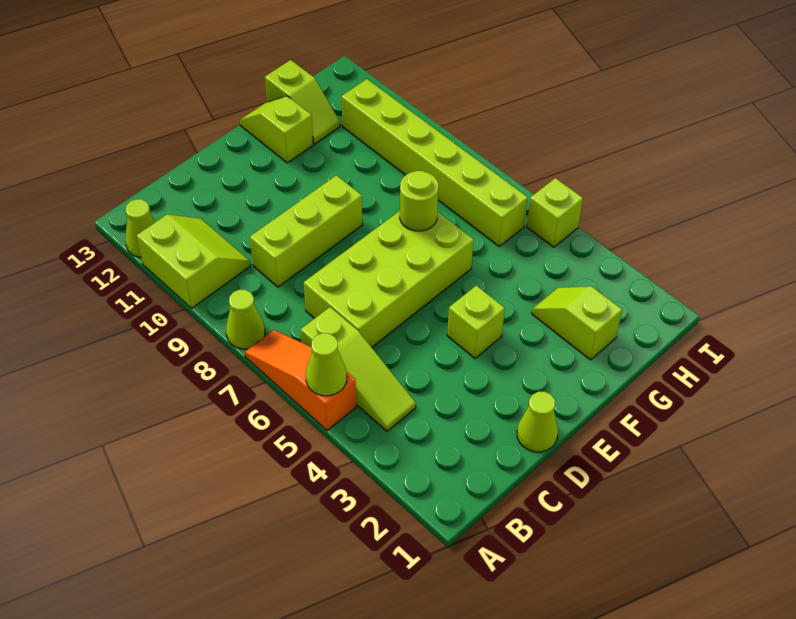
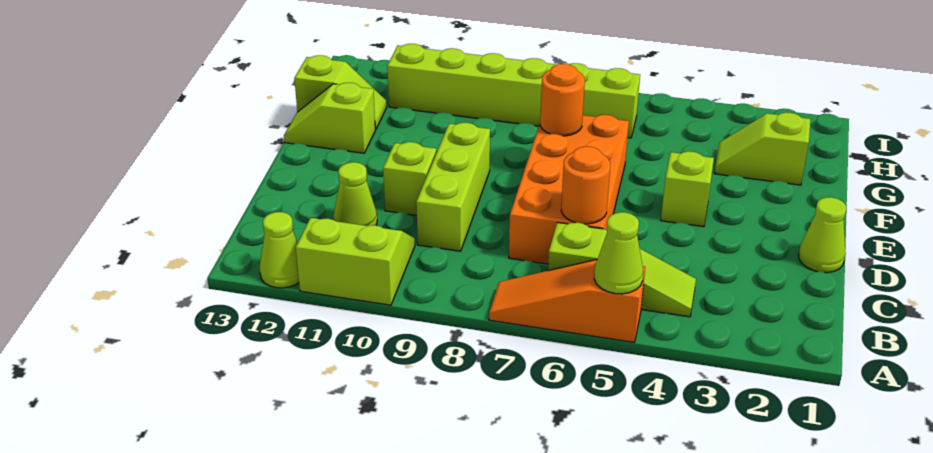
lime 1x1 cone [226,290,265,349] -> lime 1x1 cone moved to [333,162,377,226]
lime 2x4 brick [304,211,474,347] -> orange 2x4 brick [509,115,629,264]
none -> orange 1x1 round brick [561,147,610,224]
lime 1x1 round brick [400,171,438,231] -> orange 1x1 round brick [540,64,585,136]
lime 1x1 brick [527,178,583,247] -> lime 1x1 brick moved to [383,142,436,215]

